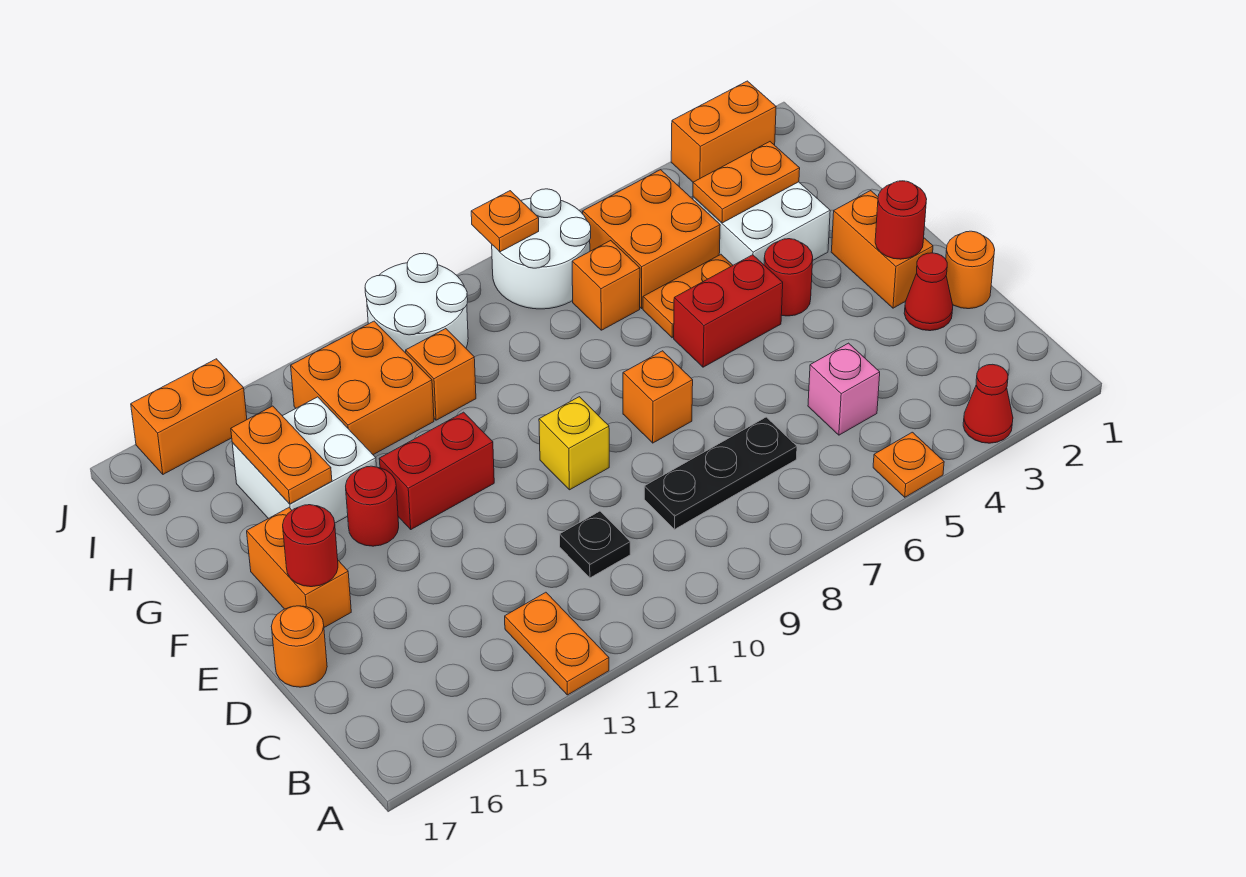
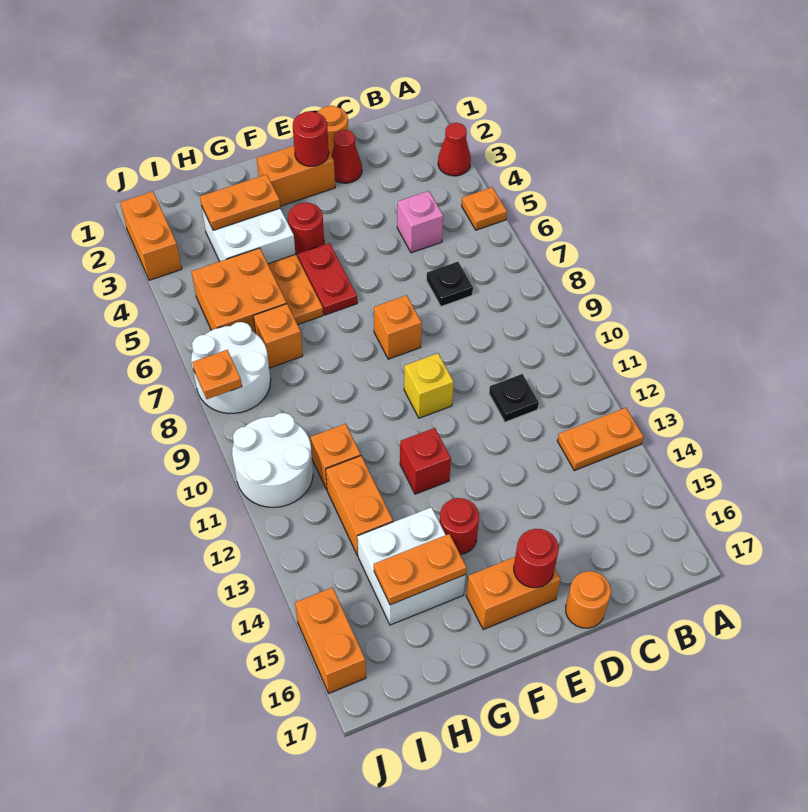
black 1x3 plate [644,417,797,529] -> black 1x1 plate [426,262,473,307]
red 1x2 brick [674,255,783,367] -> red 1x2 plate [298,243,357,315]
red 1x2 brick [379,412,494,529] -> red 1x1 brick [400,428,451,494]
orange 1x2 plate [693,142,800,223] -> orange 1x2 plate turned to [200,174,280,230]
orange 2x2 brick [291,321,434,455] -> orange 1x2 brick [326,456,393,556]

